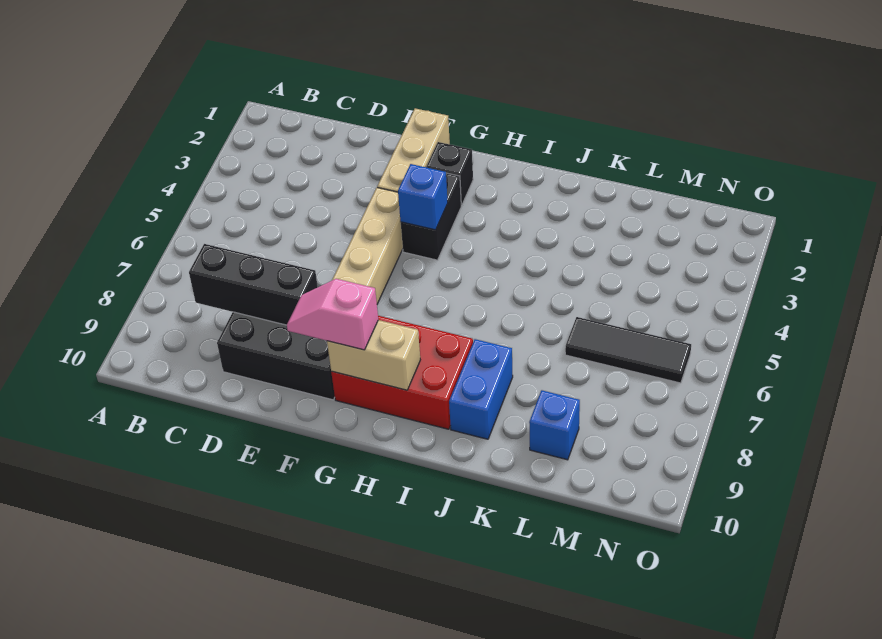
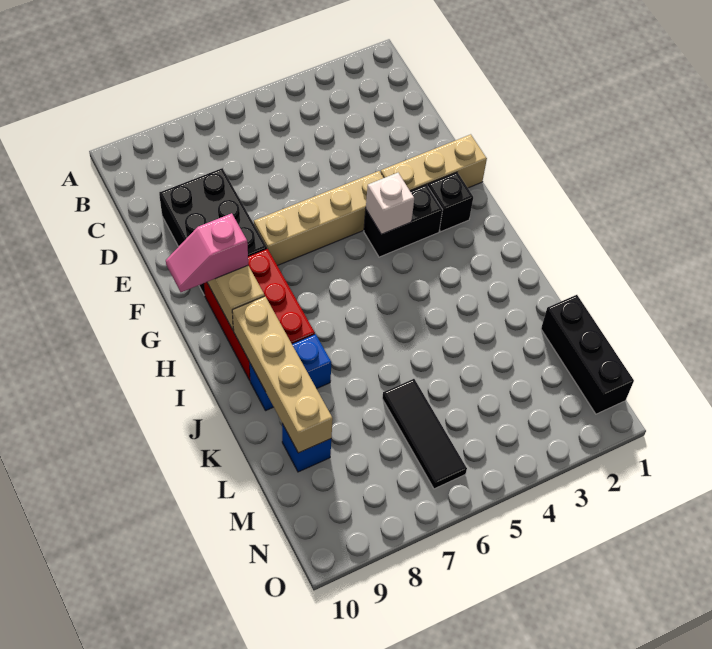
black 1x3 brick [189,244,318,325] -> black 1x3 brick moved to [541,295,634,414]
pink 1x2 slope [287,279,378,350] -> pink 1x2 slope turned to [166,213,248,292]
blue 1x1 brick [398,164,448,230] -> white 1x1 brick [366,173,414,234]
none -> tan 1x4 brick [232,296,333,453]

